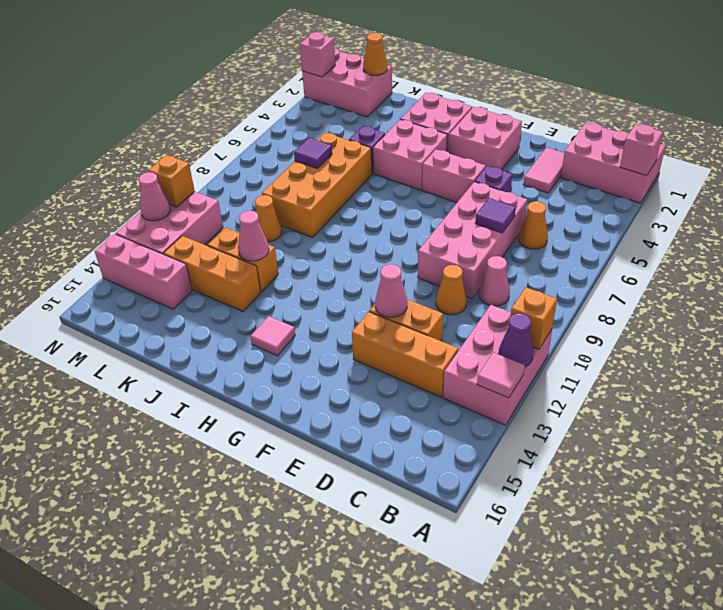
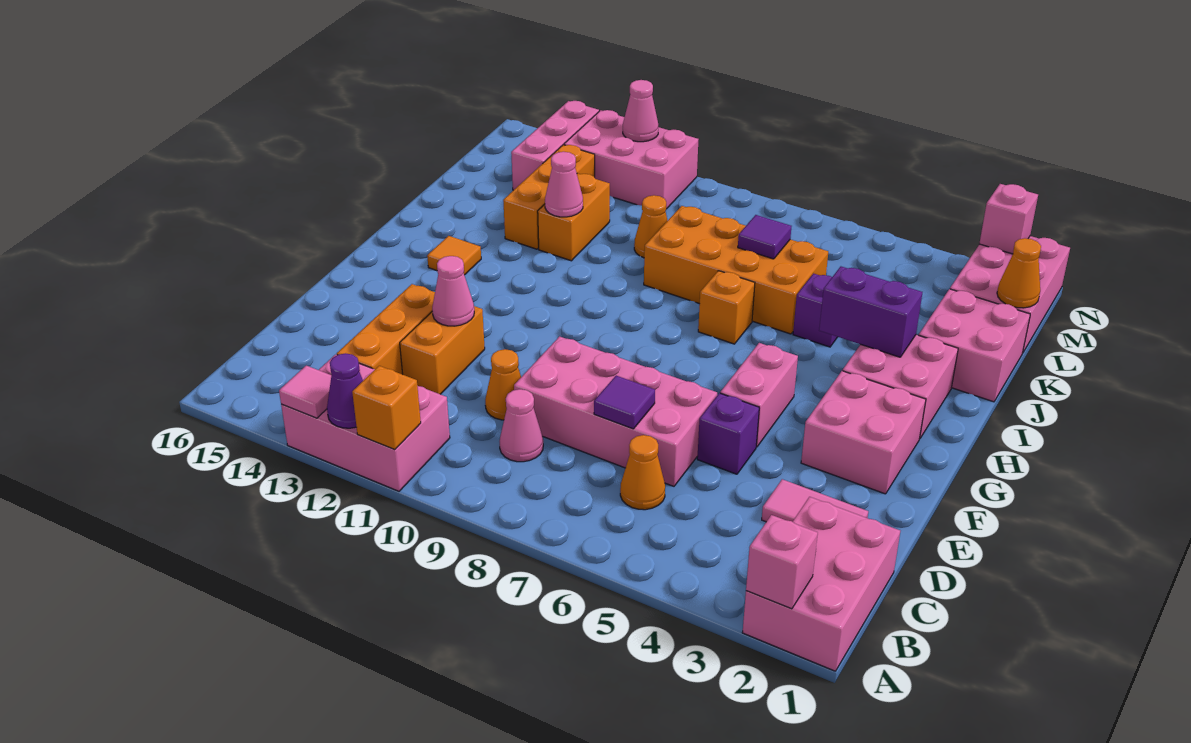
pink 2x2 brick [373,119,447,190] -> pink 2x2 brick moved to [919,289,1030,402]
pink 1x1 tile [250,316,295,356] -> orange 1x1 tile [427,236,481,275]
none -> purple 1x2 brick [819,267,922,357]
orange 1x1 brick [148,155,195,207] -> orange 1x1 brick moved to [698,271,755,344]

